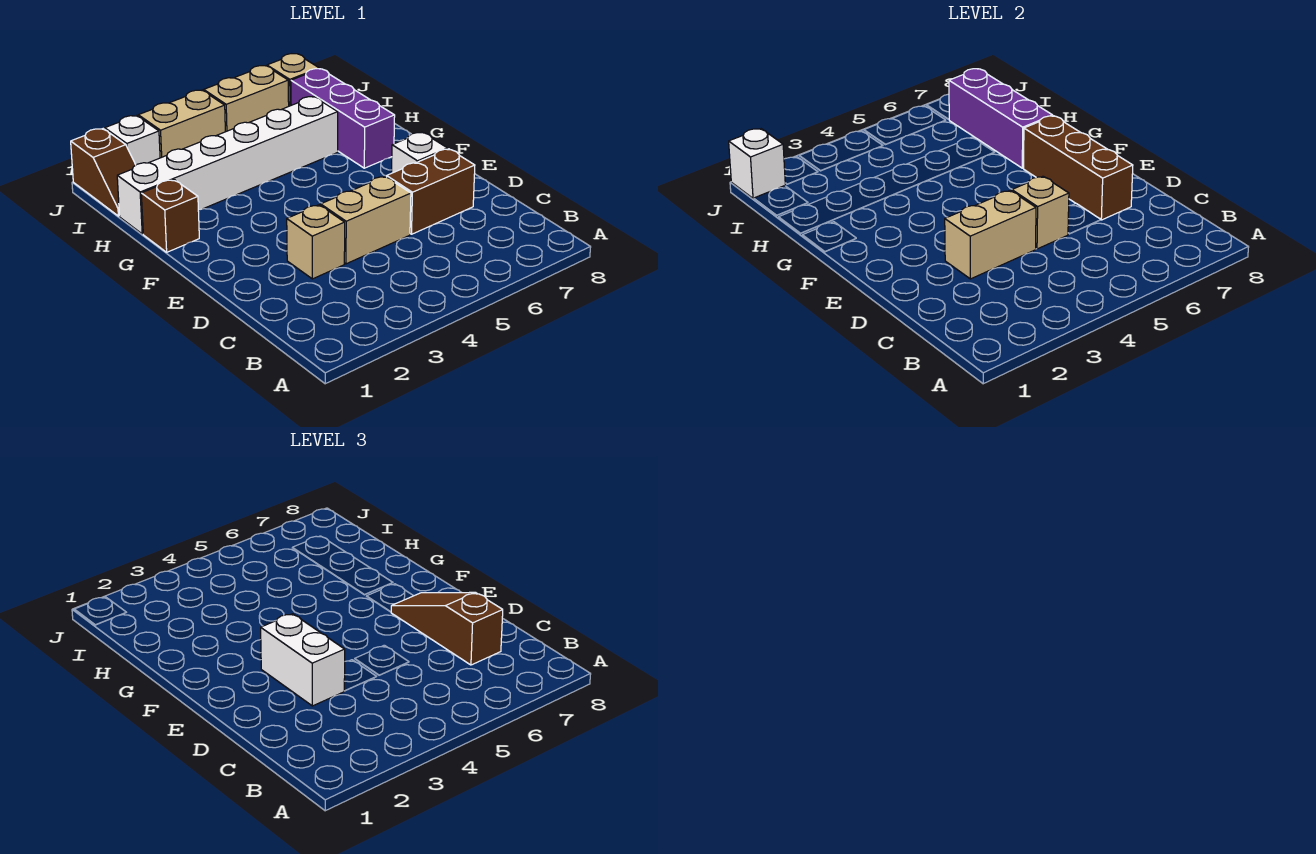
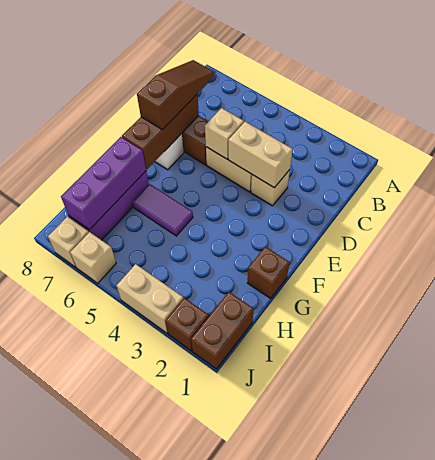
brown 1x3 slope [391,592,503,665] -> brown 1x3 slope turned to [137,60,215,130]
white 1x2 brick [261,614,345,706] -> none
none -> purple 1x2 tile [133,184,193,236]
white 1x6 brick [117,97,338,234] -> none
brown 1x2 slope [71,129,135,216] -> brown 1x2 brick [191,292,254,369]
white 1x1 brick [729,129,785,199] -> none
white 1x1 brick [105,116,160,165] -> brown 1x1 brick [165,298,209,351]
tan 1x2 brick [204,66,289,132] -> tan 1x1 brick [70,232,116,283]

